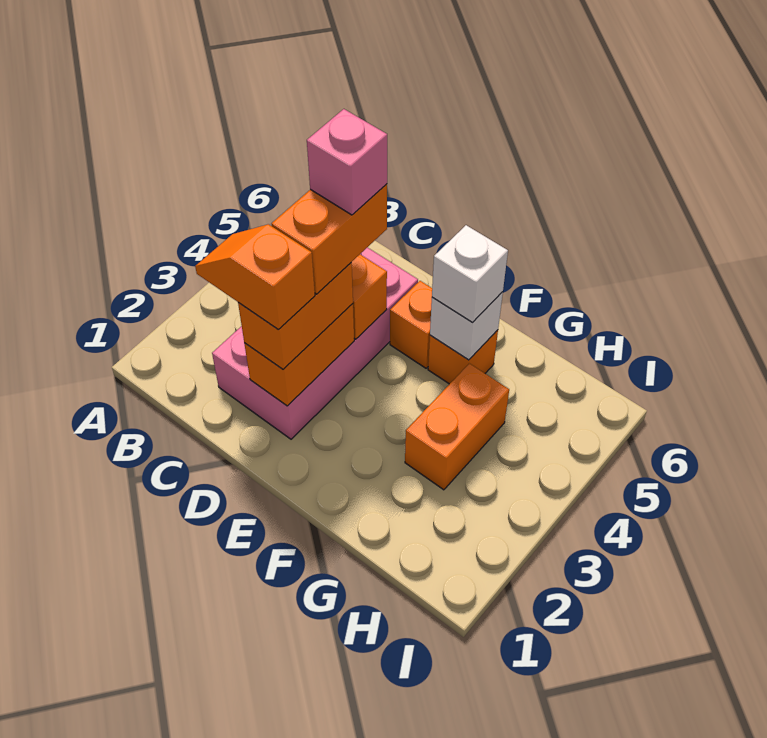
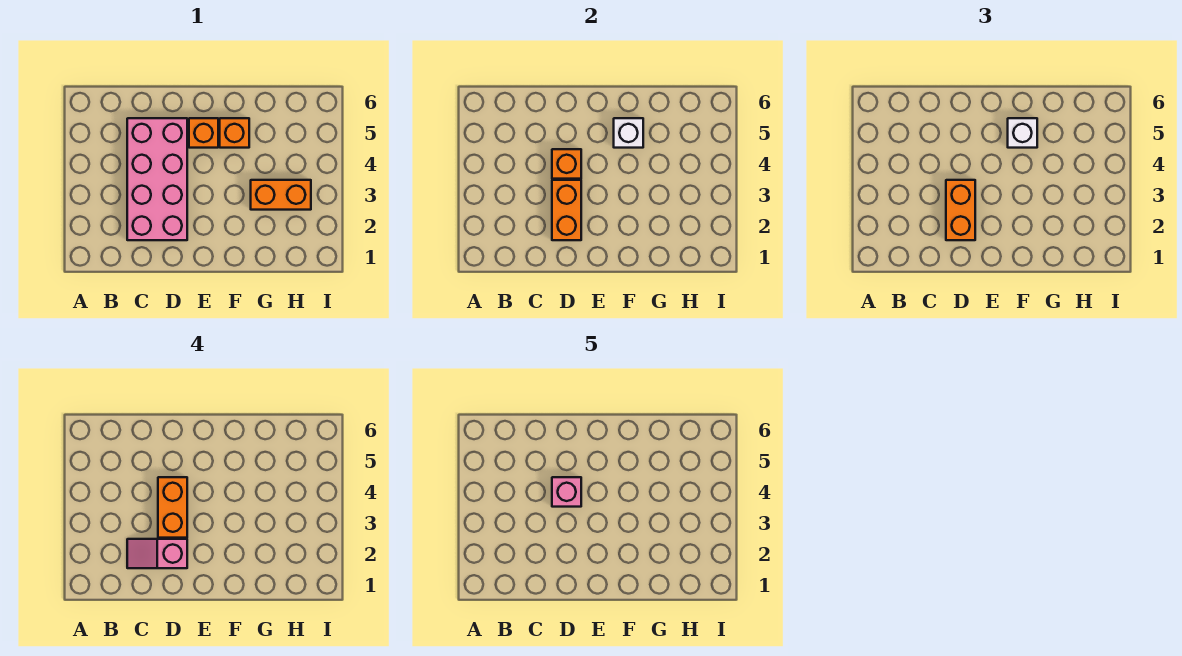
orange 1x2 slope [195,224,315,329] -> pink 1x2 slope [127,539,187,568]
orange 1x2 brick [405,363,509,490] -> orange 1x2 brick turned to [251,180,311,210]

